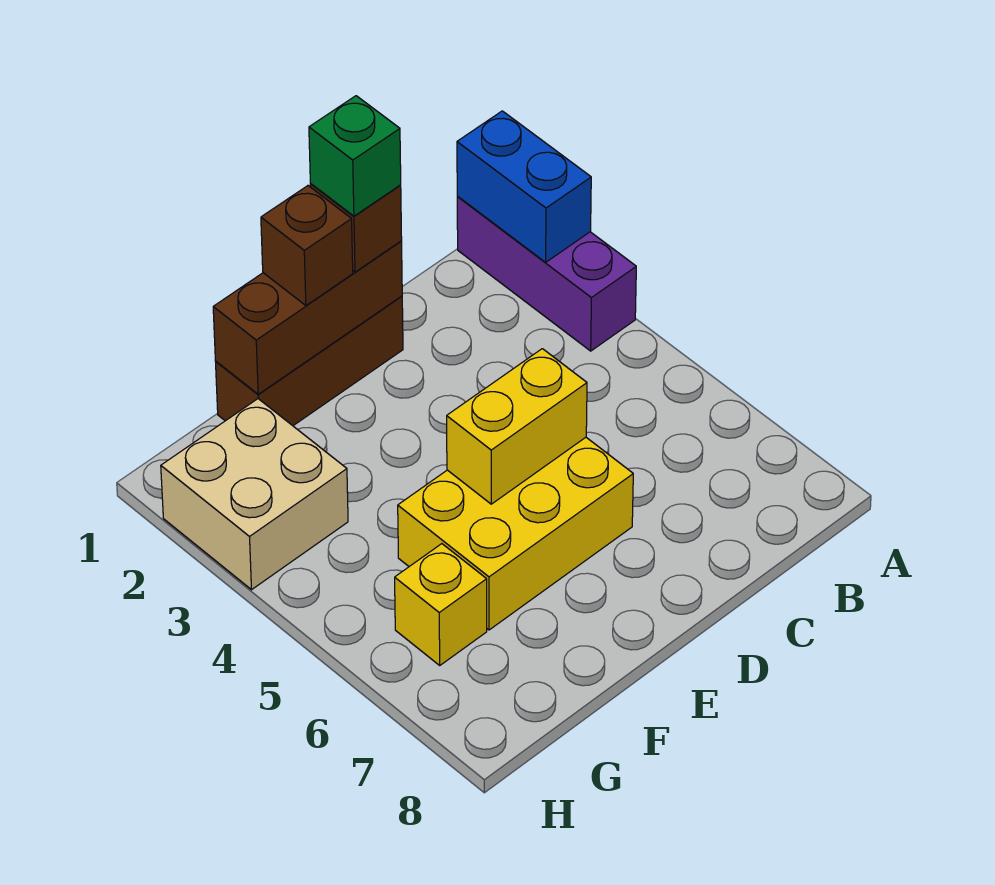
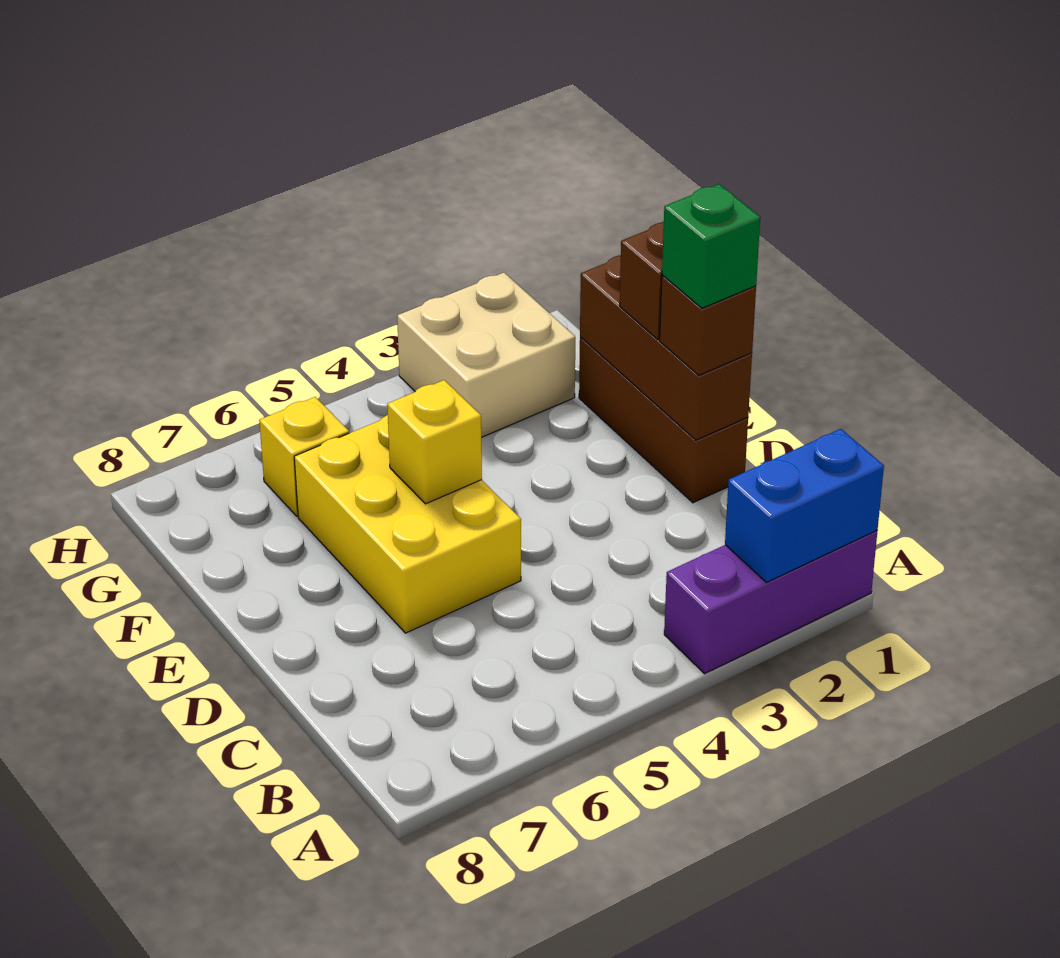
yellow 1x2 brick [447,349,587,504] -> yellow 1x1 brick [387,380,482,504]

